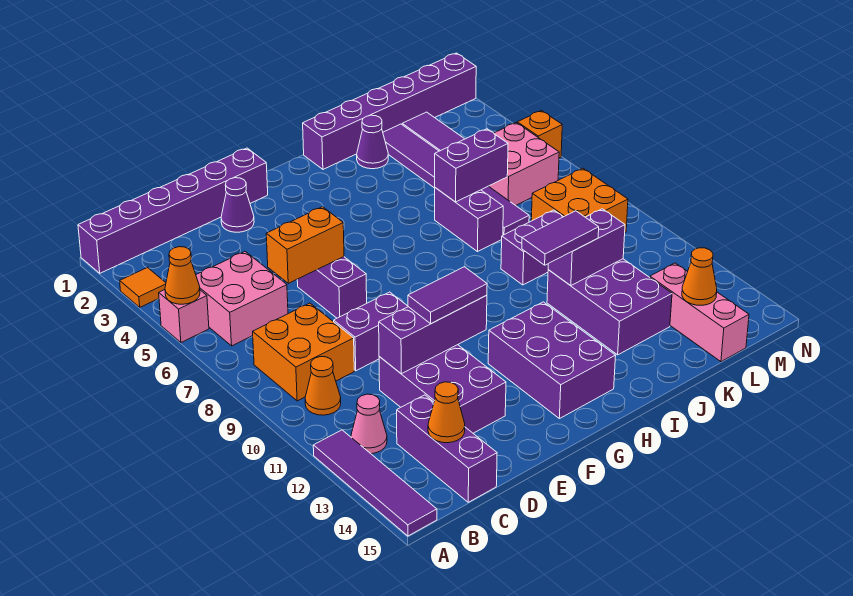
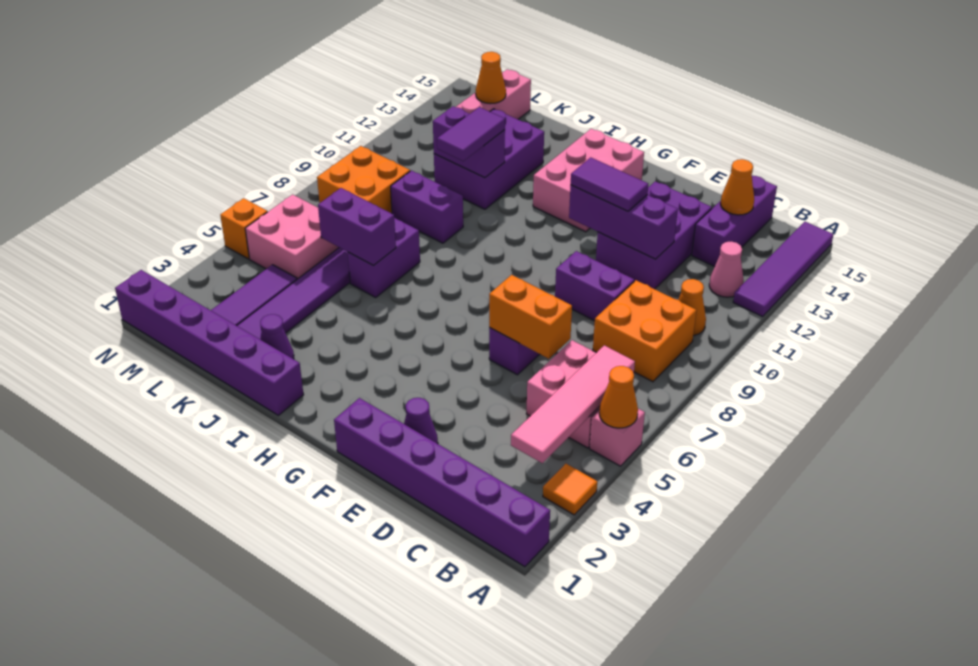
none -> pink 1x4 tile [511,345,635,463]
purple 2x3 brick [488,302,616,419] -> pink 2x3 brick [533,129,644,232]
purple 1x2 tile [522,211,599,265] -> purple 1x2 tile turned to [437,107,505,161]

